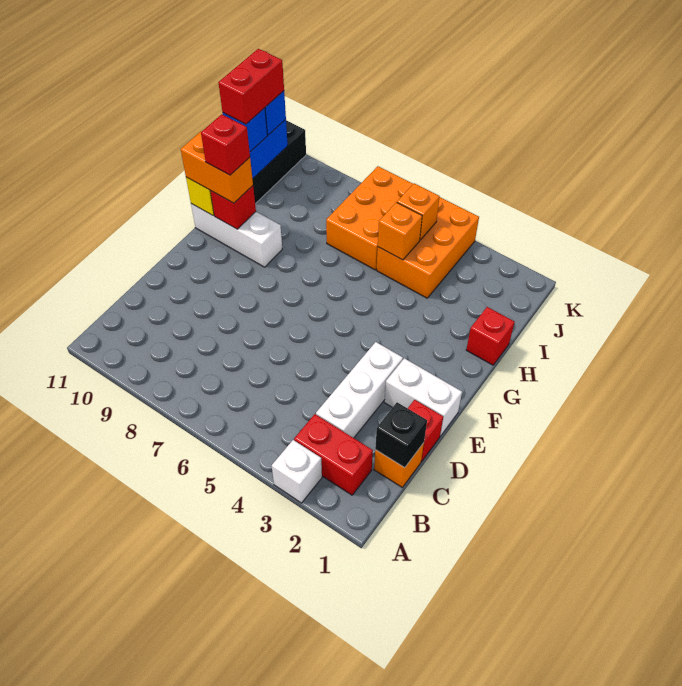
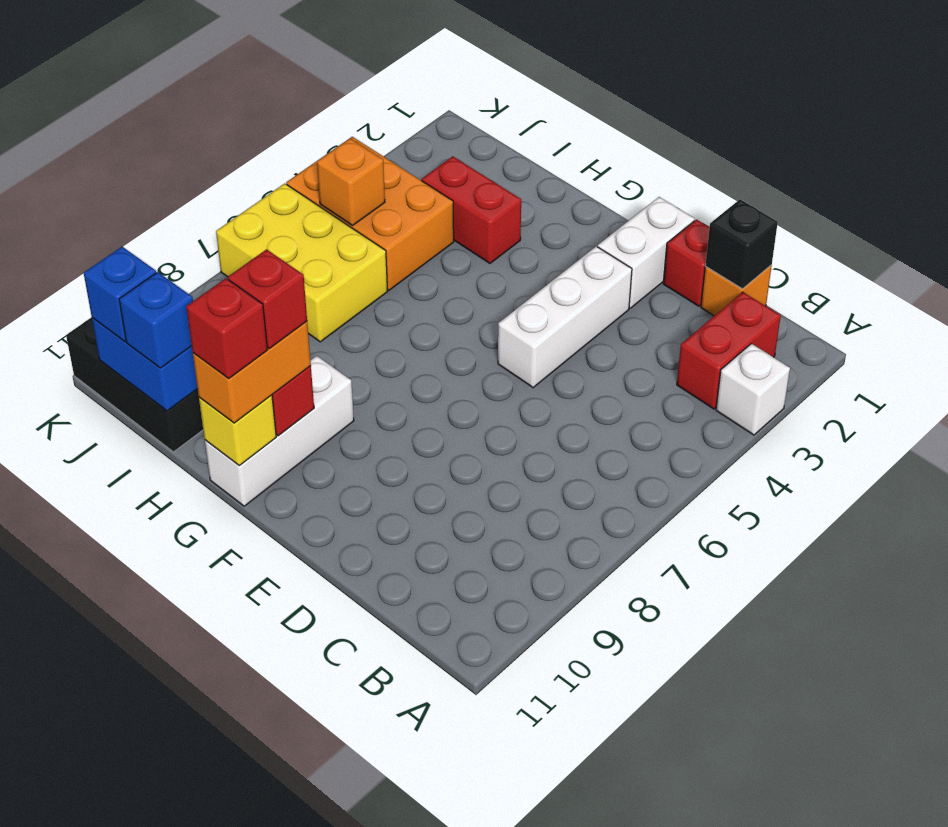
white 1x3 brick [316,342,403,438] -> white 1x3 brick turned to [498,246,632,388]
red 1x1 brick [466,307,515,365] -> red 1x1 brick moved to [186,278,267,379]
orange 1x1 brick [378,202,422,260] -> none
orange 2x3 brick [326,166,413,270] -> yellow 2x3 brick [216,183,388,342]
red 1x2 brick [218,49,284,124] -> red 1x2 brick moved to [422,156,521,263]

